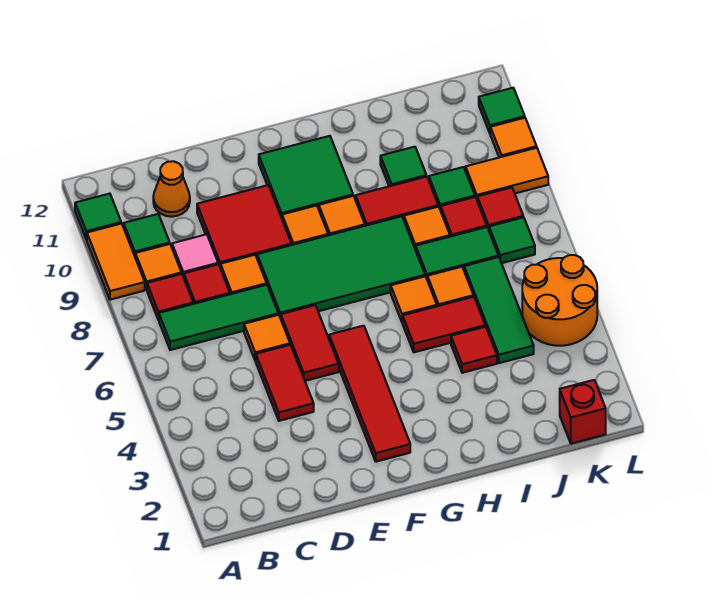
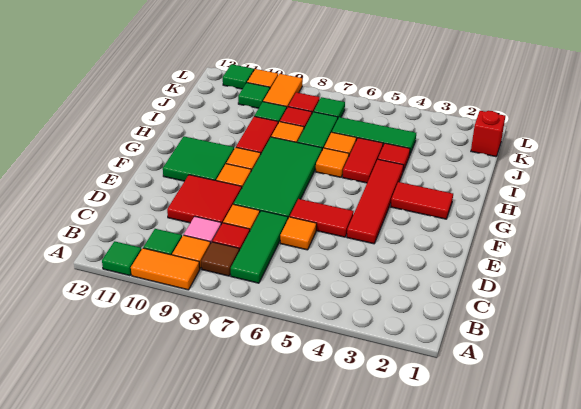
red 1x1 tile [147,274,193,320] -> brown 1x1 tile [201,242,239,276]
orange 1x1 cone [153,161,190,217] -> none
red 1x2 tile [256,345,314,421] -> red 1x2 tile moved to [391,182,453,219]
red 1x4 tile [329,326,410,462] -> red 1x4 tile turned to [347,159,404,244]
green 1x1 tile [380,147,426,186] -> green 1x1 tile moved to [238,83,270,108]
orange 2x2 round brick [522,255,597,346] -> none

